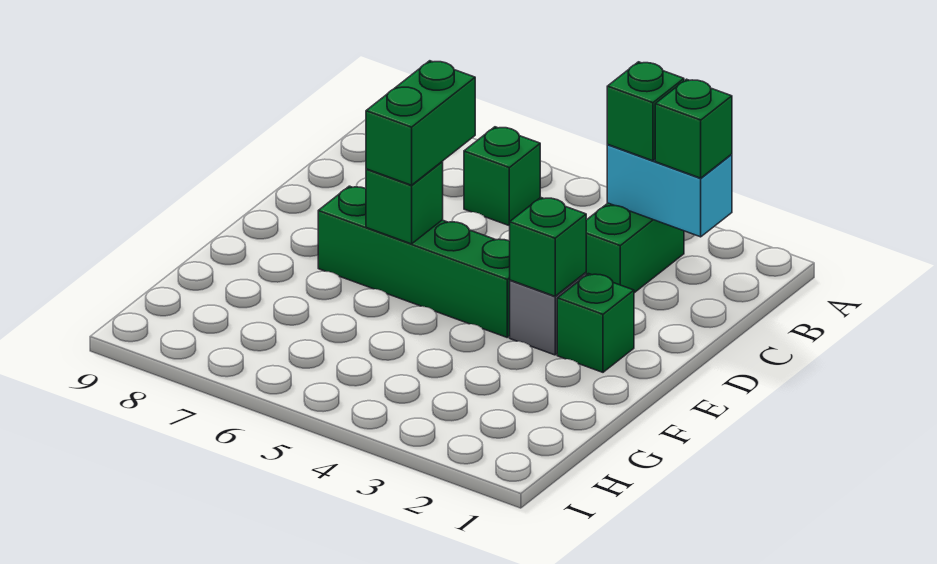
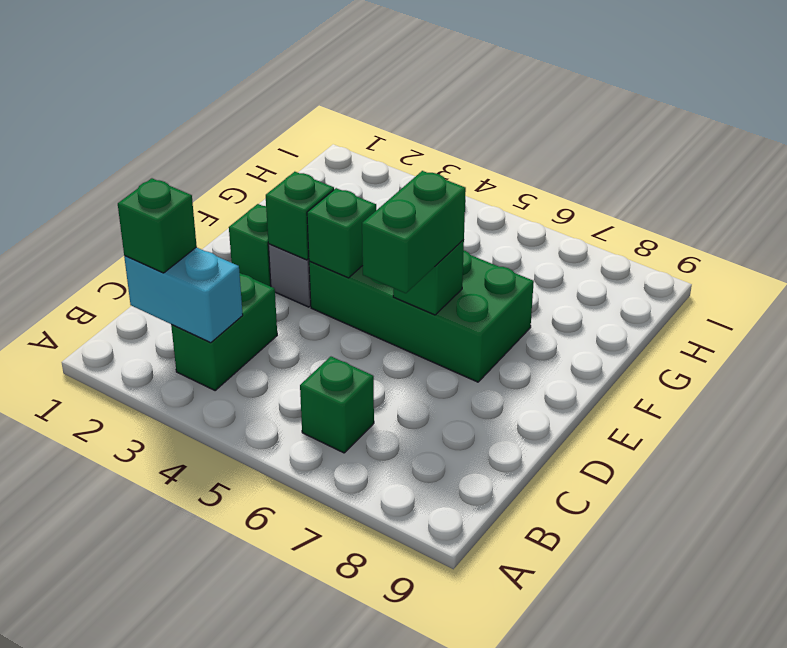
green 1x1 brick [607,62,684,161] -> green 1x1 brick moved to [307,188,376,278]
green 1x4 brick [318,186,510,337] -> green 2x4 brick [309,250,534,382]

